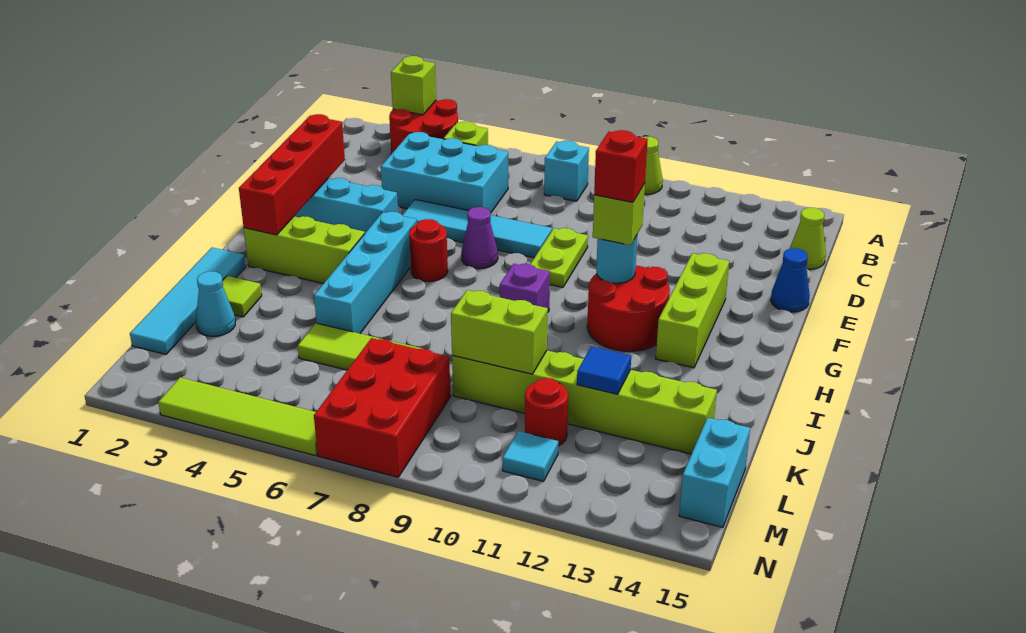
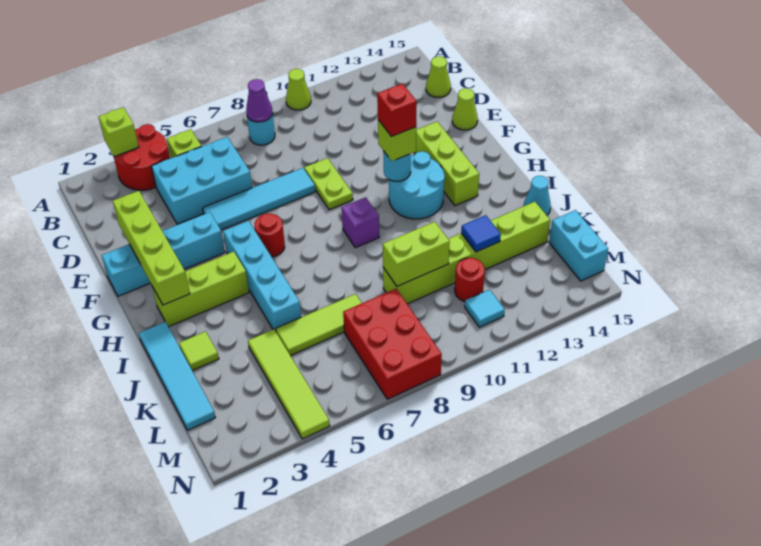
cyan 1x1 brick [544,141,589,201] -> cyan 1x1 round brick [247,112,275,145]
red 1x4 brick [239,114,345,235] -> lime 1x4 brick [113,191,190,305]
blue 1x1 cone [771,248,810,312] -> lime 1x1 cone [452,88,478,130]
purple 1x1 cone [461,207,498,269] -> purple 1x1 cone moved to [246,79,272,122]
red 2x2 round brick [587,266,670,351] -> cyan 2x2 round brick [389,151,445,219]
cyan 1x1 cone [196,271,235,336] -> cyan 1x1 cone moved to [524,176,551,215]
lime 1x4 tile [158,377,318,456] -> lime 1x4 tile turned to [248,329,330,439]

